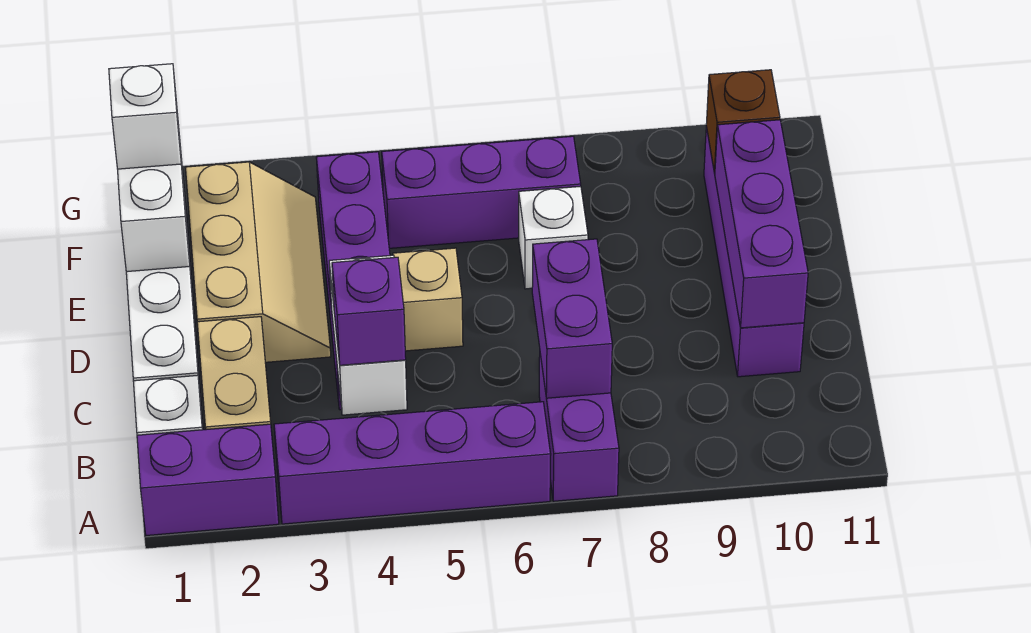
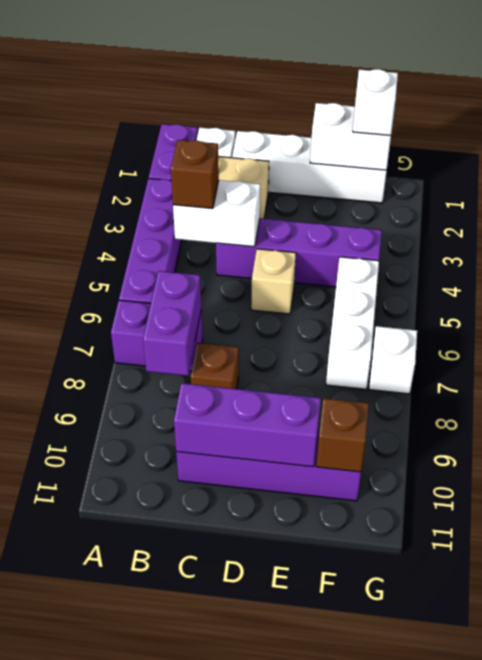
purple 1x1 brick [332,257,406,365] -> brown 1x1 brick [171,140,219,209]
purple 1x2 brick [532,239,612,398] -> purple 1x2 brick turned to [143,271,201,376]
none -> brown 1x1 brick [191,343,239,389]
tan 2x3 slope [185,162,331,362] -> none
white 1x1 brick [519,186,588,289] -> white 1x1 brick moved to [369,326,417,394]
purple 1x3 brick [382,136,581,248] -> white 1x3 brick [326,257,379,389]

